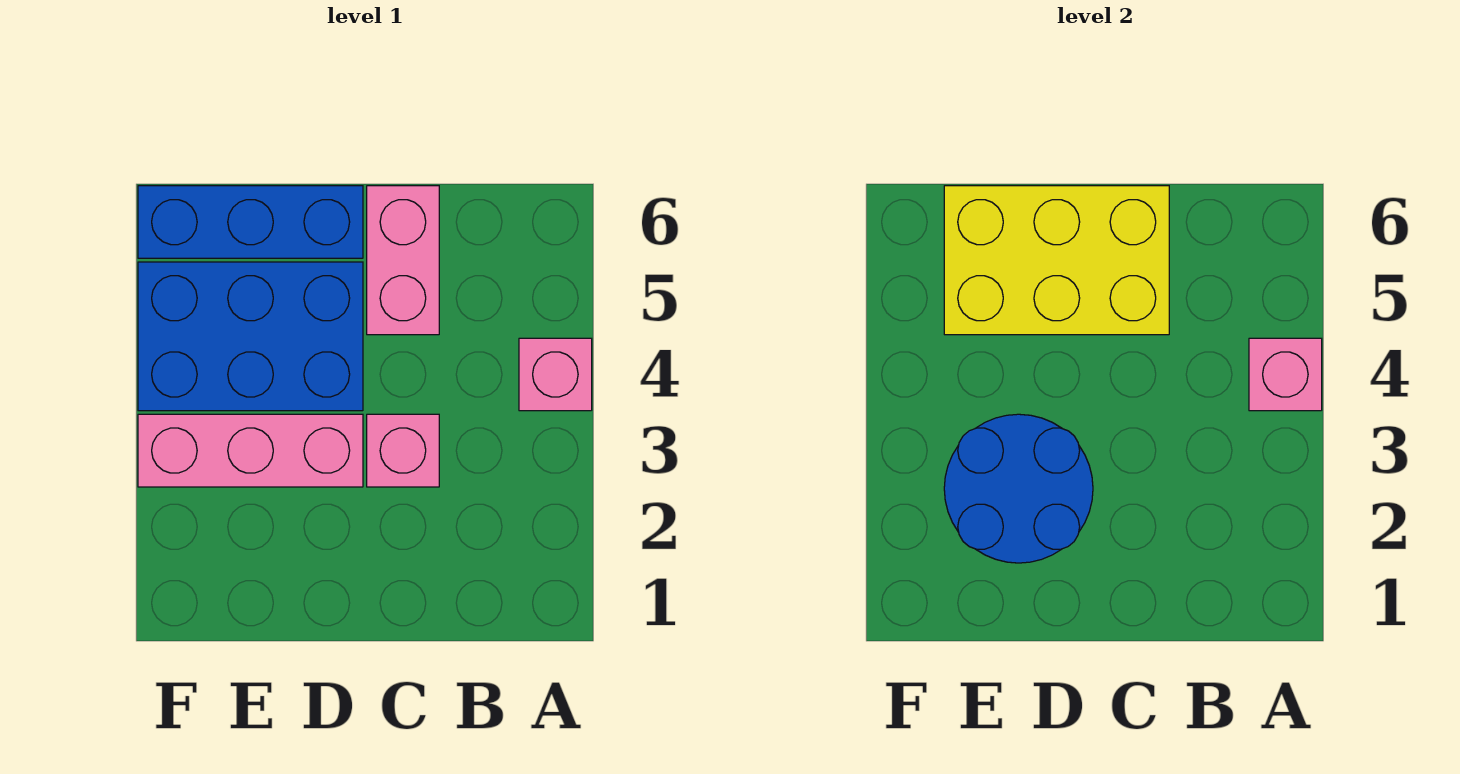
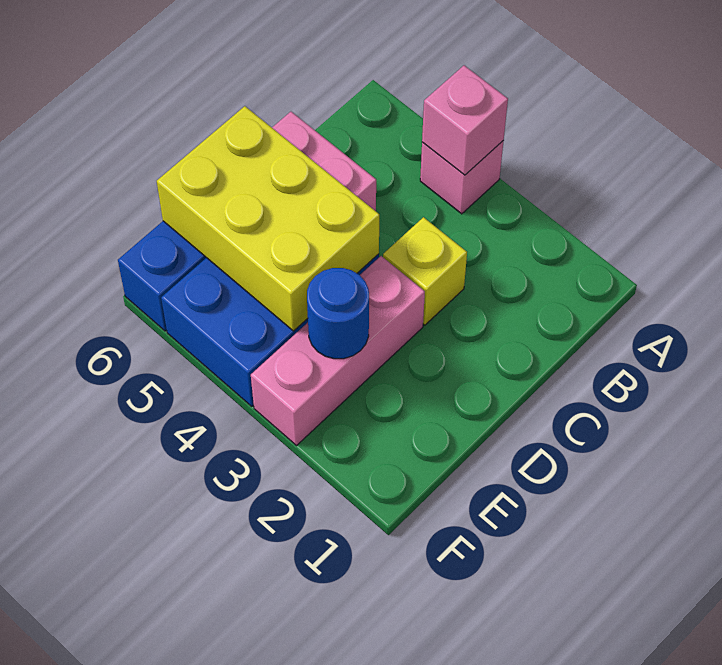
pink 1x1 brick [367,414,439,487] -> yellow 1x1 brick [383,217,467,325]
yellow 2x3 brick [944,186,1169,335] -> yellow 2x3 brick turned to [157,106,379,331]
blue 2x2 round brick [944,414,1093,563] -> blue 1x1 round brick [307,268,369,359]

